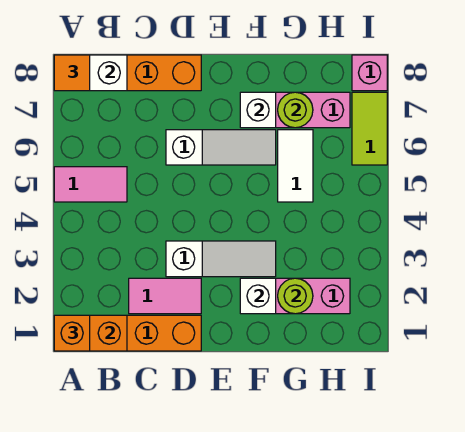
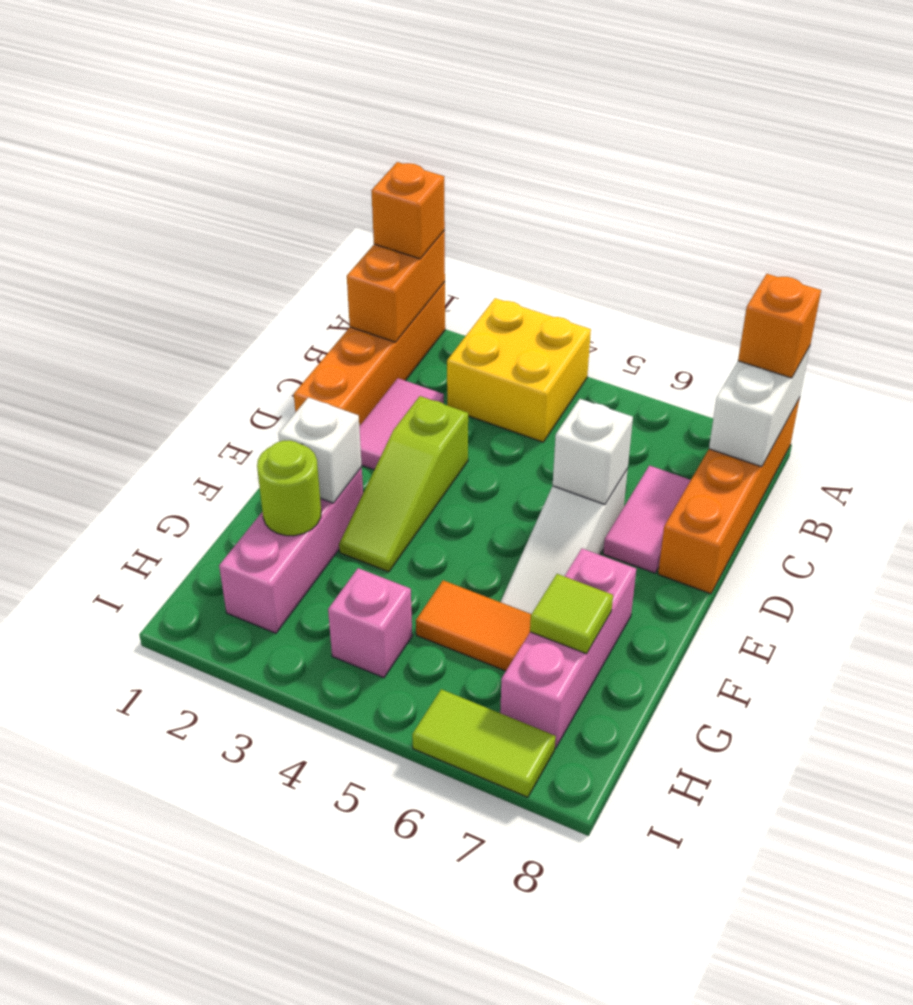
none -> yellow 2x2 brick [447,298,591,442]
pink 1x2 tile [54,167,127,202] -> pink 1x2 tile moved to [603,466,691,573]
orange 1x1 tile [54,55,90,91] -> orange 1x1 brick [738,274,821,378]
white 1x3 slope [166,241,276,277] -> lime 1x3 slope [339,396,468,572]
white 1x1 brick [240,92,276,128] -> white 1x1 brick moved to [553,399,633,504]
white 1x2 tile [278,130,313,202] -> orange 1x2 tile [416,580,531,671]
lime 1x1 round brick [278,92,313,128] -> lime 1x1 tile [530,574,613,654]
pink 1x1 brick [352,55,387,91] -> pink 1x1 brick moved to [328,568,412,678]

